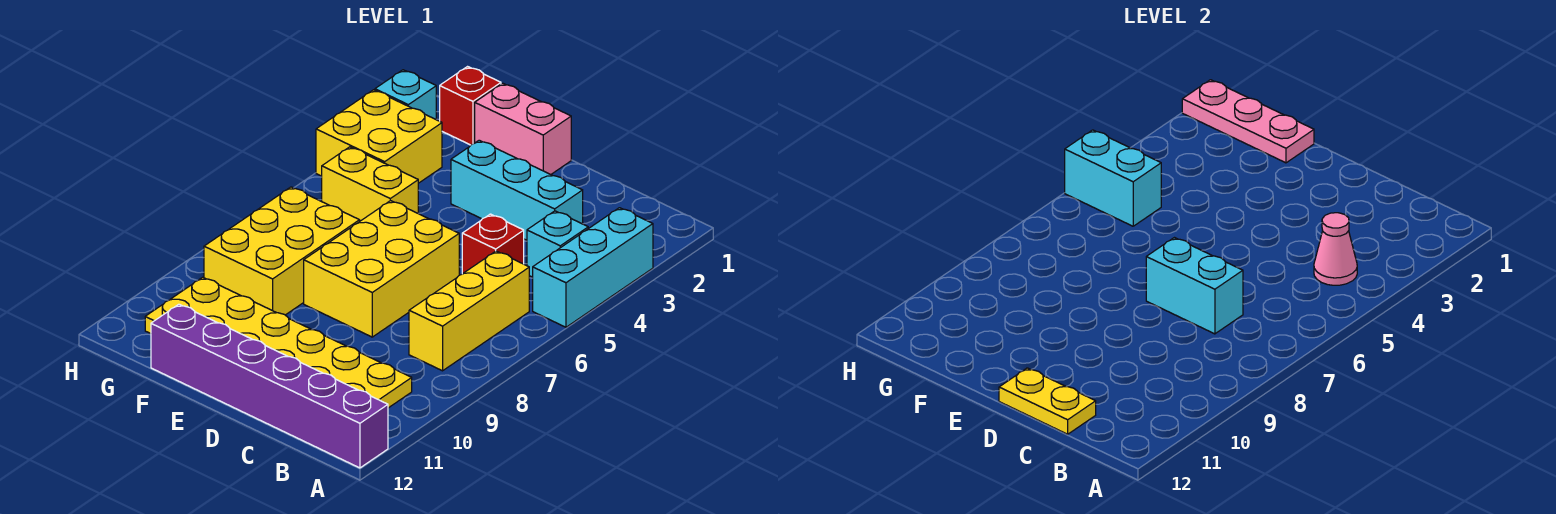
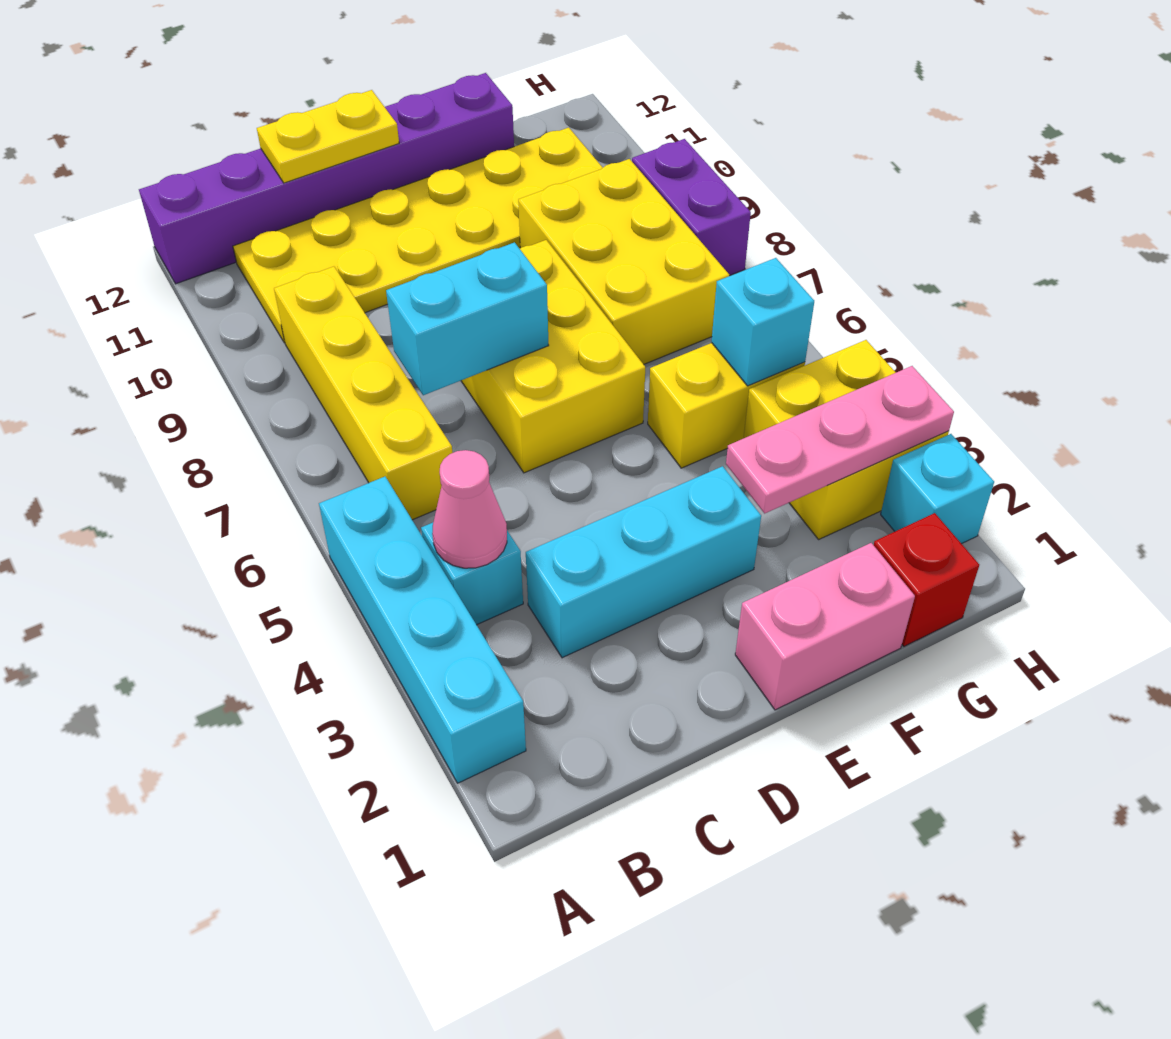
cyan 1x3 brick [533,208,653,327] -> cyan 1x4 brick [319,477,526,783]
yellow 1x3 brick [409,251,529,371] -> yellow 1x4 brick [274,266,453,520]
red 1x1 brick [462,214,524,274] -> none
pink 1x3 plate [1182,80,1314,163] -> pink 1x3 plate moved to [726,366,954,513]
cyan 1x2 brick [1065,130,1161,226] -> cyan 1x1 brick [712,258,814,386]
none -> purple 1x2 brick [632,139,751,276]

